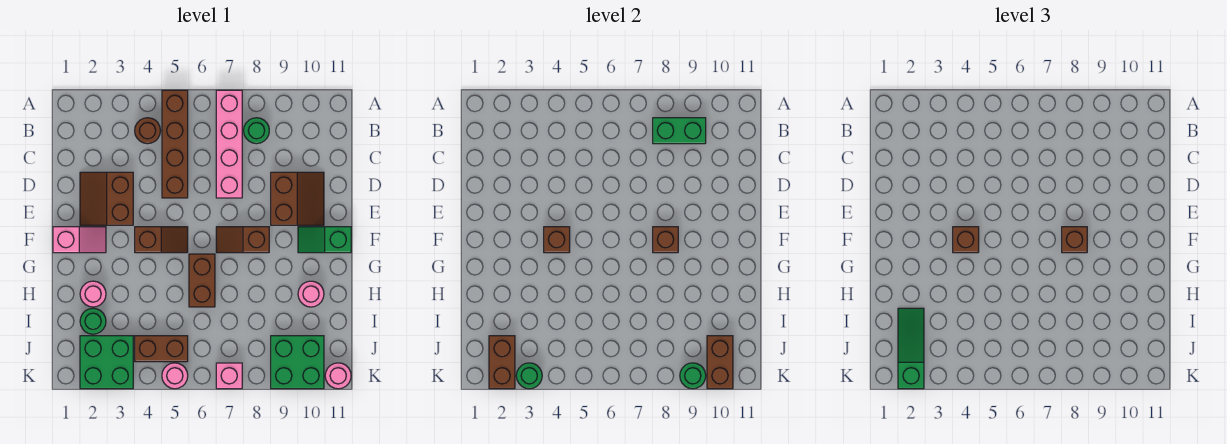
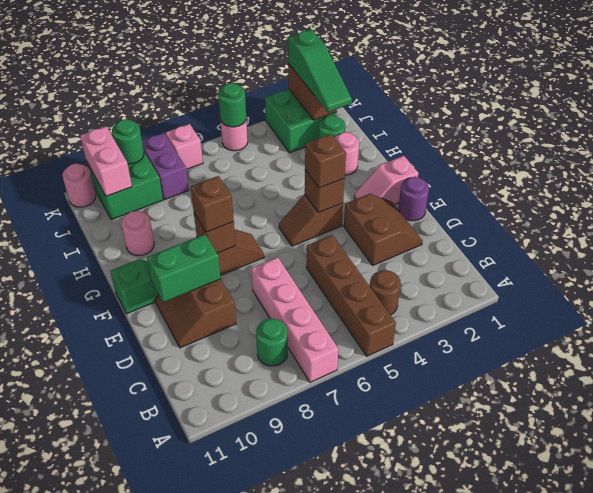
green 1x2 brick [653,118,706,144] -> green 1x2 brick moved to [147,234,221,302]
none -> purple 1x1 round brick [398,177,429,221]
brown 1x2 brick [189,254,215,307] -> none
brown 1x2 brick [135,336,188,362] -> none
none -> purple 1x2 brick [142,133,189,200]
brown 1x2 brick [707,336,733,389] -> pink 1x2 brick [80,127,132,196]
green 1x1 round brick [516,363,542,389] -> green 1x1 round brick moved to [218,83,246,127]

